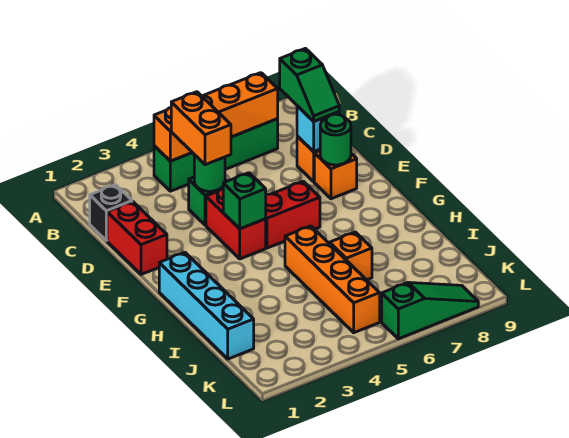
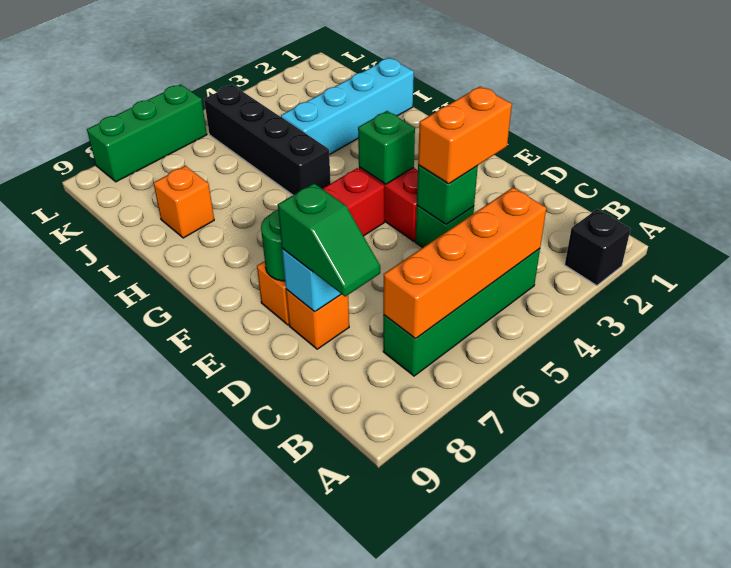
black 1x1 brick [90,185,132,241] -> black 1x1 brick moved to [565,209,631,286]
orange 1x2 brick [171,92,231,165] -> orange 1x2 brick turned to [418,86,512,184]
green 1x2 slope [280,48,339,121] -> green 1x2 slope turned to [278,183,380,296]
red 1x2 brick [107,202,167,274] -> none
green 1x1 round brick [194,155,225,191] -> green 1x1 brick [417,165,478,224]
cyan 1x4 brick [159,252,254,359] -> cyan 1x4 brick turned to [281,58,414,155]
orange 1x4 brick [285,226,380,333] -> black 1x4 brick [204,85,331,195]
orange 1x1 brick [330,232,372,280] -> orange 1x1 brick moved to [153,166,214,238]
green 1x3 slope [382,282,478,339] -> green 1x3 brick [87,84,207,182]

